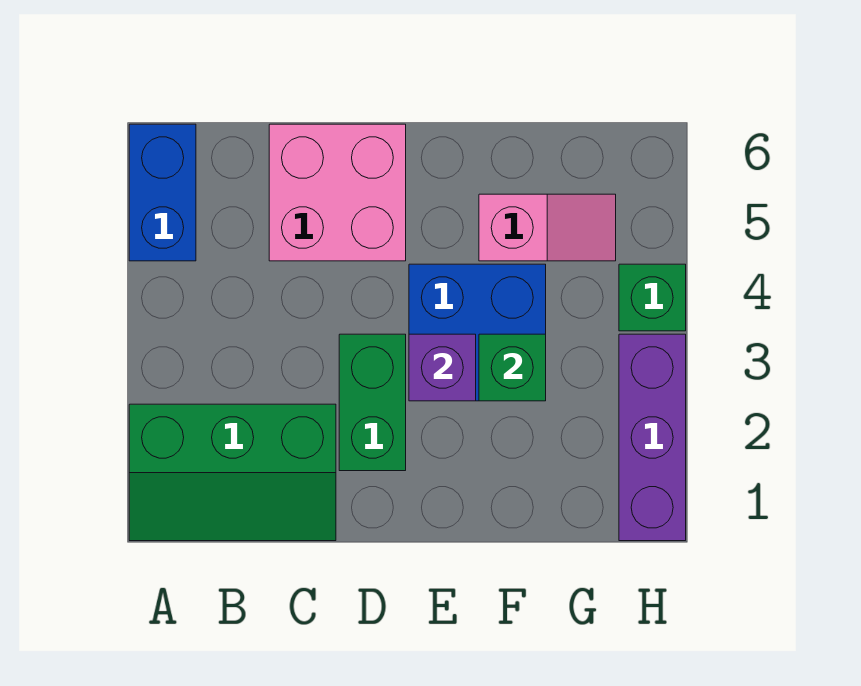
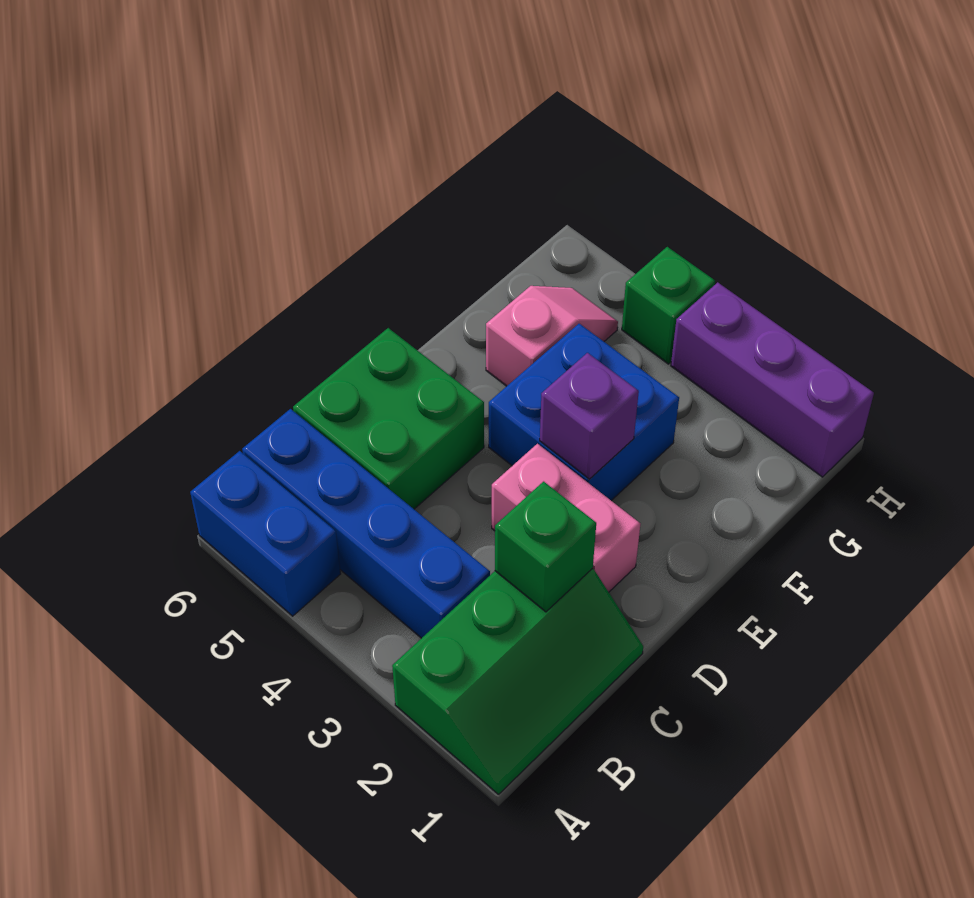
none -> blue 1x4 brick [242,409,490,638]
pink 2x2 brick [269,124,406,261] -> green 2x2 brick [293,328,484,509]
green 1x2 brick [339,334,406,471] -> pink 1x2 brick [492,444,640,592]
green 1x1 brick [479,334,546,401] -> green 1x1 brick moved to [495,482,596,612]

